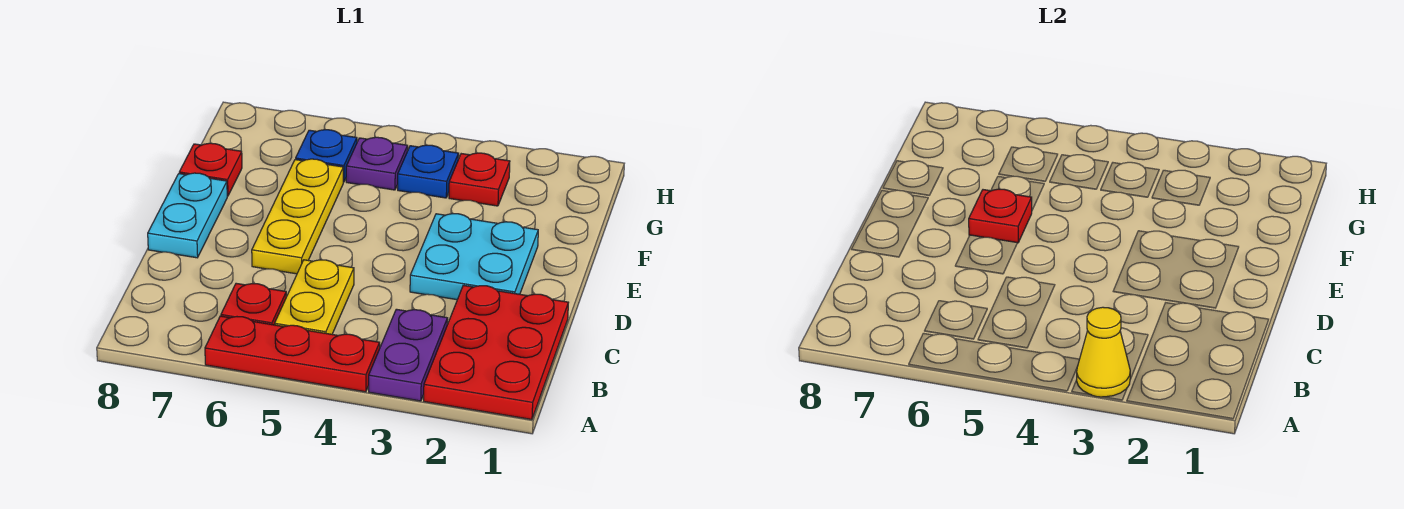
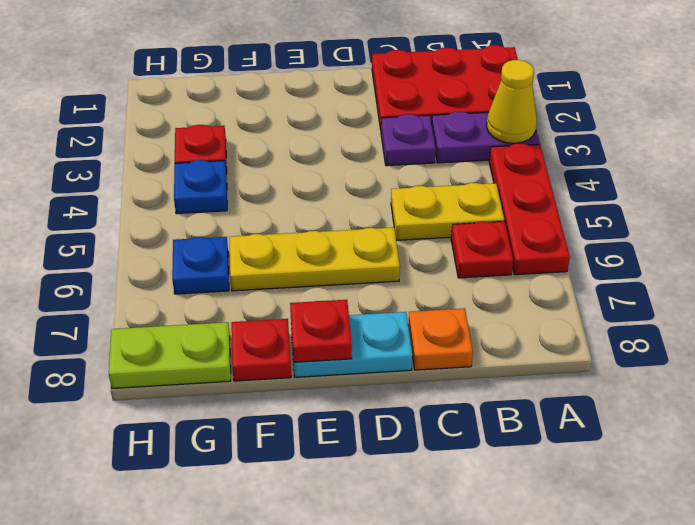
none -> orange 1x1 plate [408,308,473,370]
cyan 2x2 plate [410,214,538,300] -> none
red 1x1 plate [969,189,1032,243] -> red 1x1 plate moved to [290,300,352,362]
purple 1x1 plate [346,137,408,190] -> purple 1x1 plate moved to [381,114,436,166]
none -> lime 1x2 plate [109,322,231,389]

